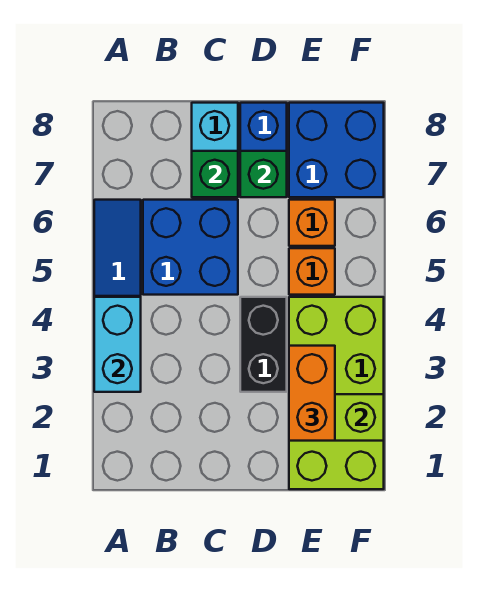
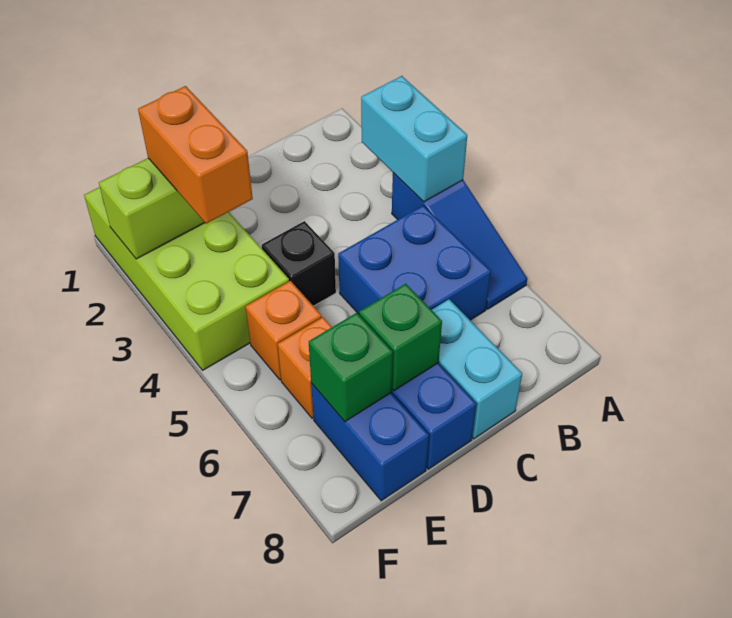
green 1x1 brick [192,151,238,197] -> green 1x1 brick moved to [309,313,393,421]
black 1x2 brick [240,297,287,392] -> black 1x1 brick [262,221,336,306]
blue 2x2 brick [289,103,384,197] -> blue 1x2 brick [311,383,429,501]

